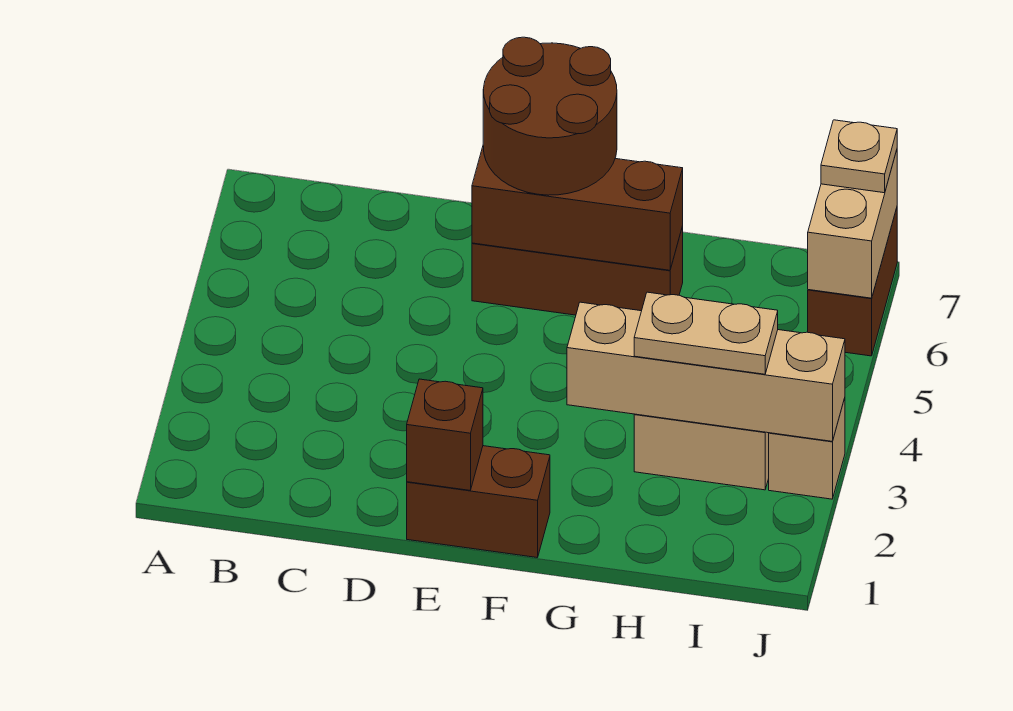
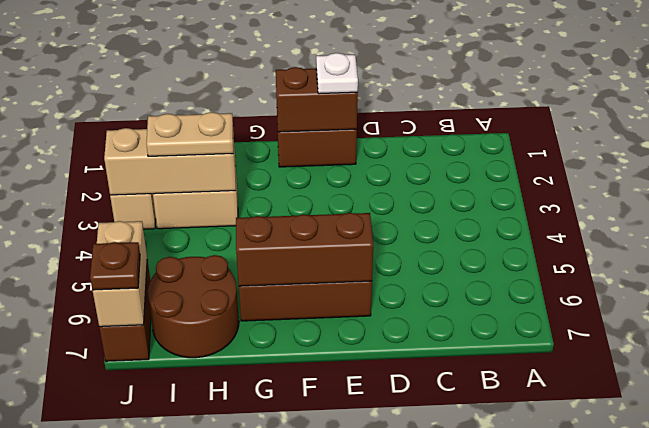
brown 1x1 brick [407,379,483,490] -> brown 1x2 brick [276,67,358,132]
none -> white 1x1 plate [316,53,358,94]
brown 2x2 round brick [483,37,617,195] -> brown 2x2 round brick moved to [148,255,239,358]
tan 1x4 brick [567,302,845,442] -> tan 1x3 brick [104,128,236,195]
tan 1x1 plate [821,120,897,193] -> brown 1x1 plate [90,242,140,290]

